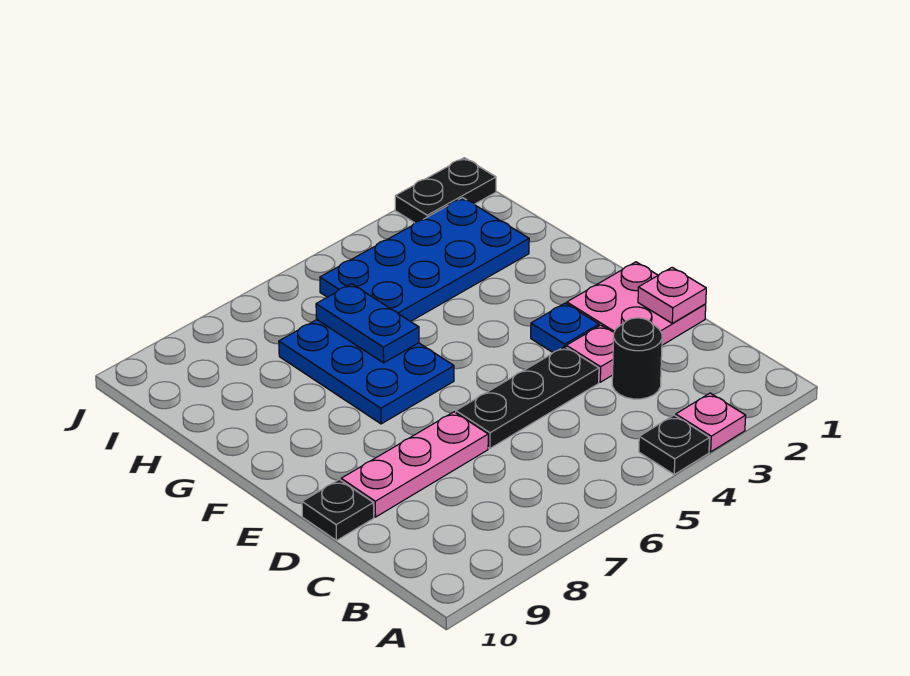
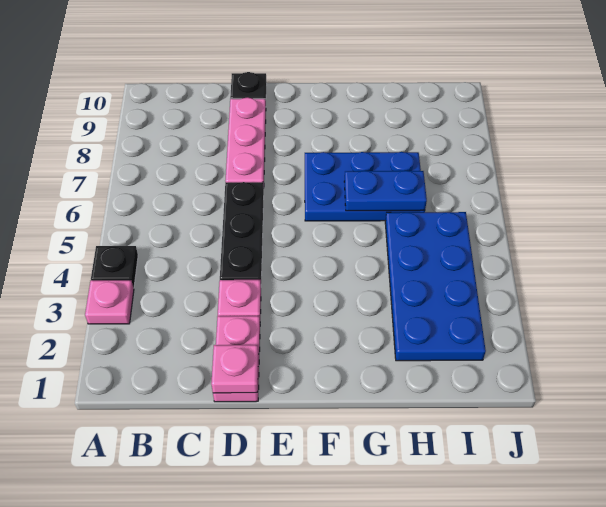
black 1x1 round brick [612,318,662,399] -> none
pink 2x2 plate [567,262,706,345] -> pink 1x2 plate [213,316,260,402]
blue 1x1 plate [531,303,599,352] -> none
black 1x2 plate [395,158,496,223] -> none

